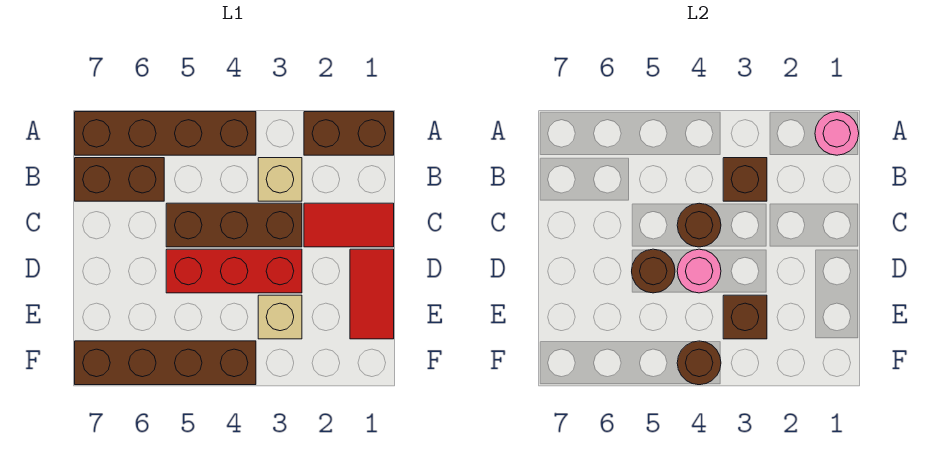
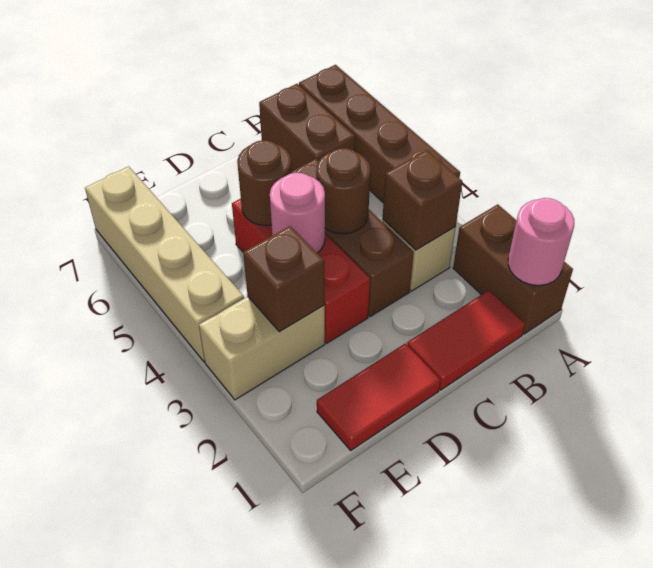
red 1x2 tile [304,203,394,247] -> red 1x2 tile turned to [407,290,525,390]
tan 1x1 brick [258,295,302,339] -> tan 1x2 brick [199,297,325,400]
brown 1x4 brick [75,341,256,385] -> tan 1x4 brick [85,166,244,362]
brown 1x1 round brick [677,341,721,385] -> none

